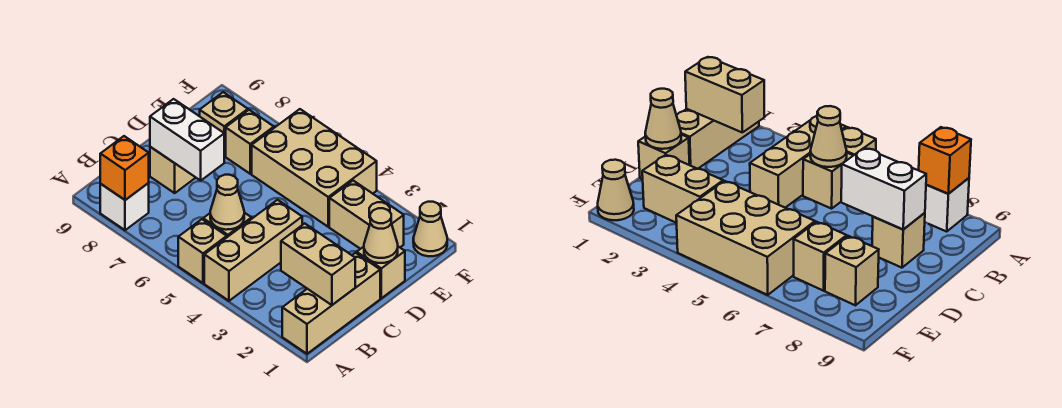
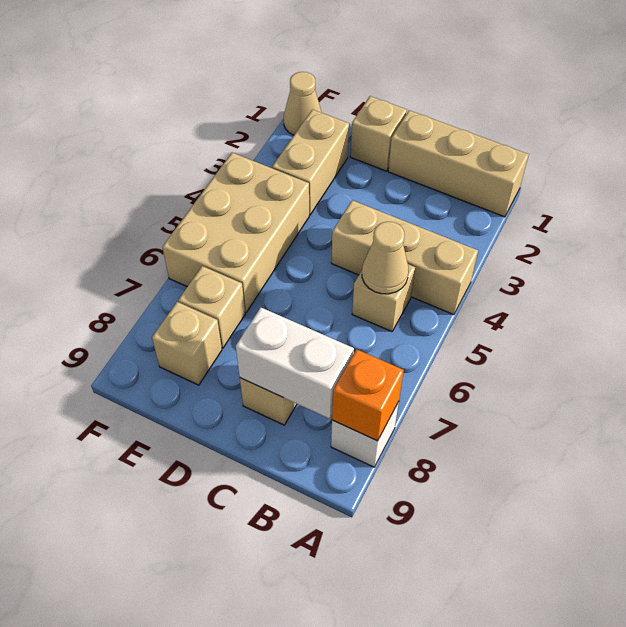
tan 1x1 brick [178,219,227,283] -> none
tan 1x2 brick [281,223,355,305] -> none
white 1x2 brick [150,99,224,180] -> white 1x2 brick turned to [236,308,354,419]
tan 1x1 cone [364,208,398,263] -> none

